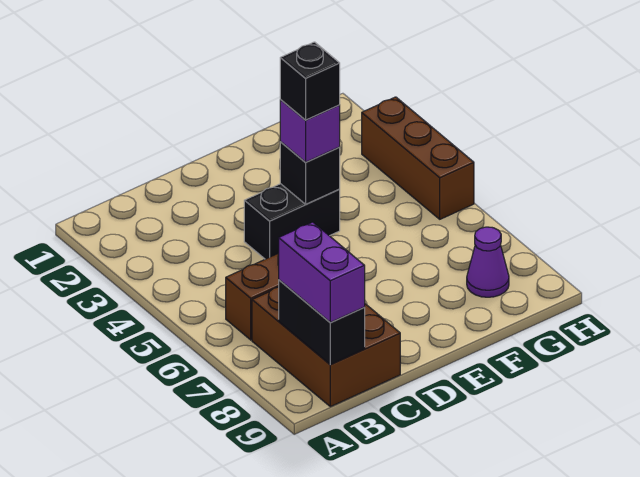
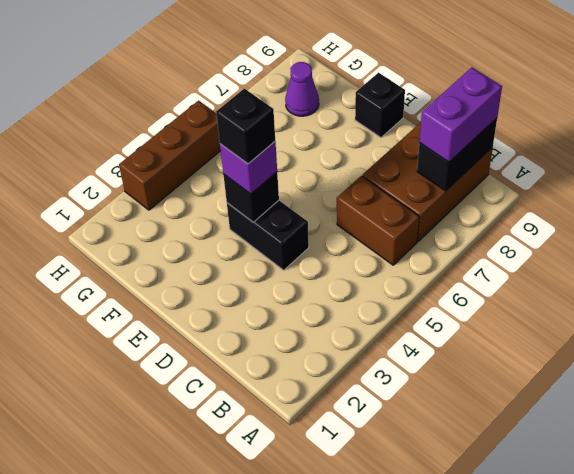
none -> black 1x1 brick [355,73,405,138]

